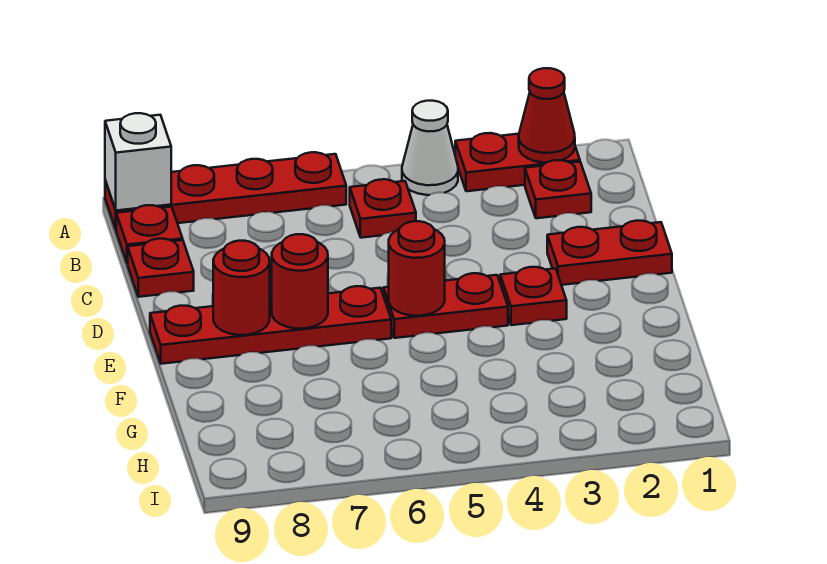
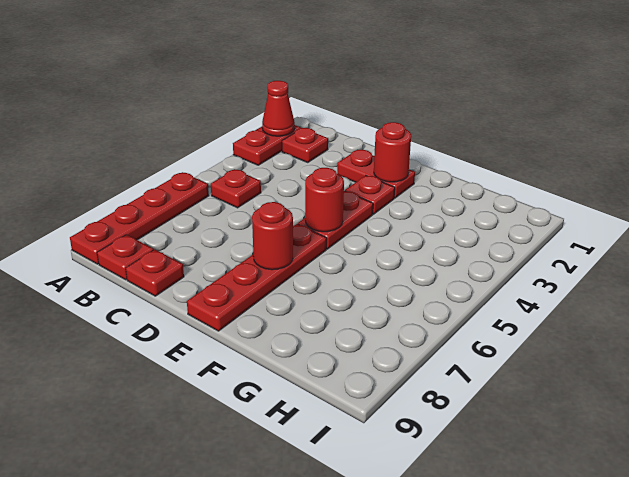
white 1x1 cone [402,101,458,195] -> none
white 1x1 brick [105,113,171,210] -> none
red 1x2 plate [547,221,672,285] -> red 1x2 plate turned to [337,150,415,198]
red 1x1 round brick [213,241,270,335] -> red 1x1 round brick moved to [374,122,411,182]

